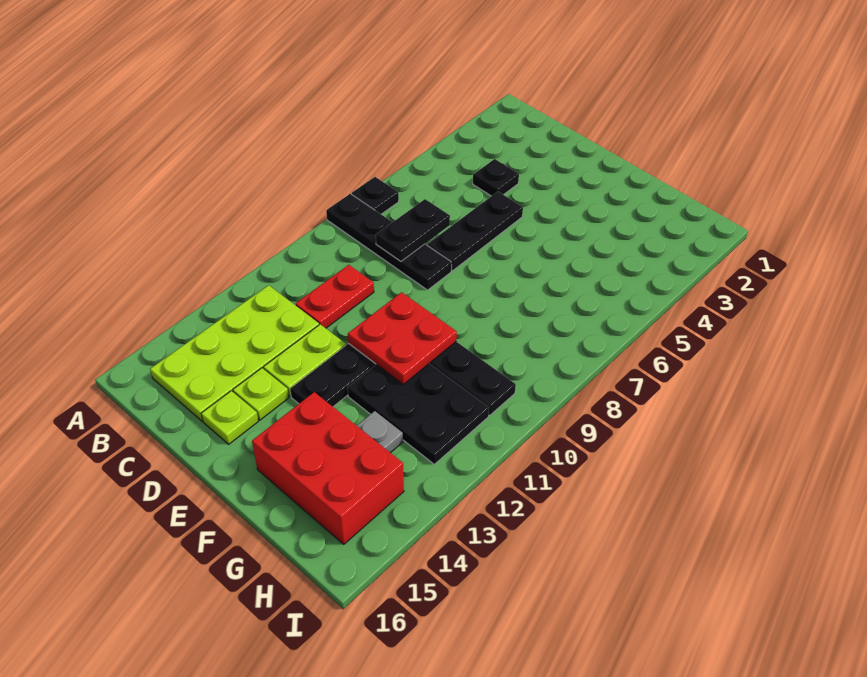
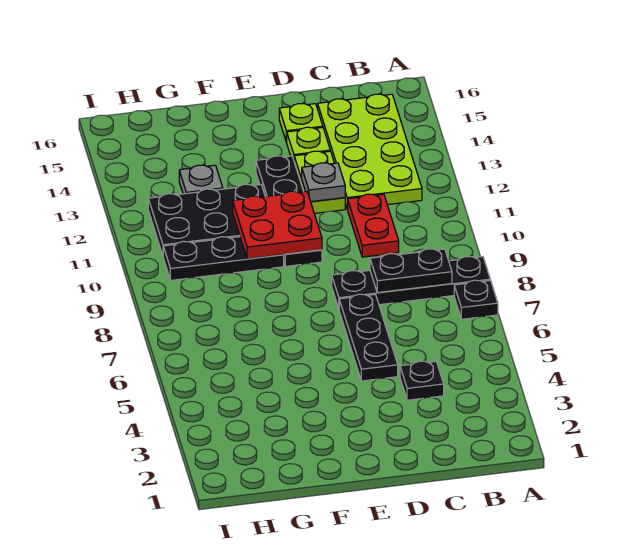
black 1x2 plate [376,199,450,261] -> black 1x2 plate turned to [370,249,452,293]
none -> grey 1x1 plate [302,163,345,202]
red 2x3 brick [252,392,404,544] -> none

